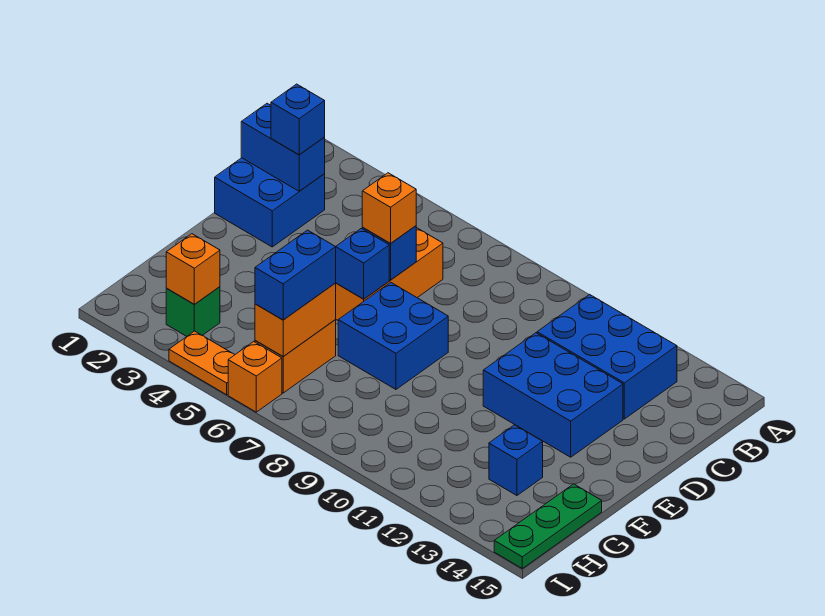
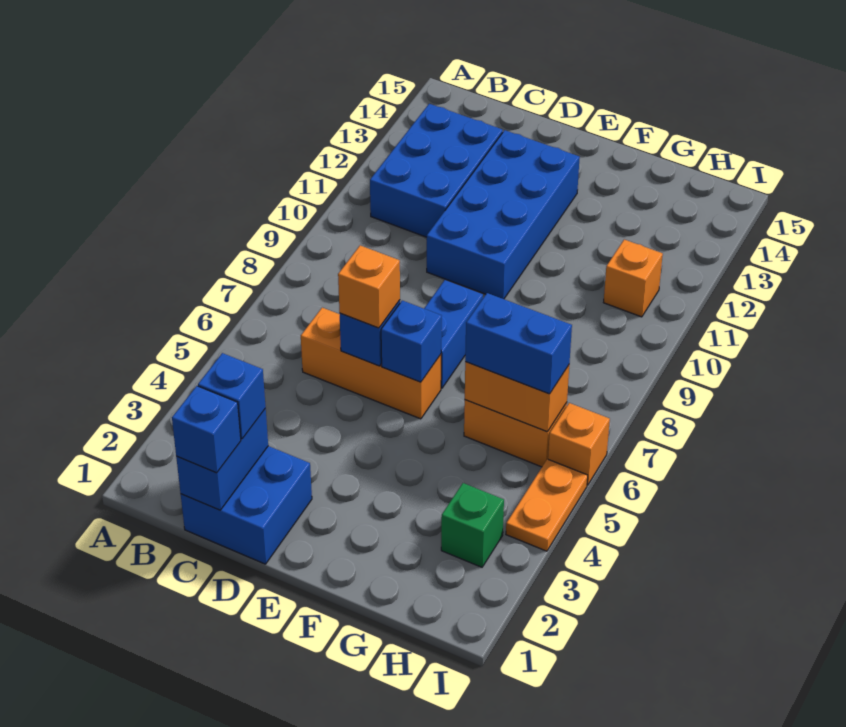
blue 2x3 brick [483,333,623,457] -> blue 2x4 brick [427,130,580,299]
blue 2x2 brick [338,282,448,389] -> blue 1x2 brick [424,280,483,388]
blue 1x1 brick [489,425,543,495] -> blue 1x1 brick moved to [172,386,241,473]
green 1x3 plate [494,484,602,568] -> none
orange 1x1 brick [166,234,220,305] -> orange 1x1 brick moved to [604,240,663,317]

